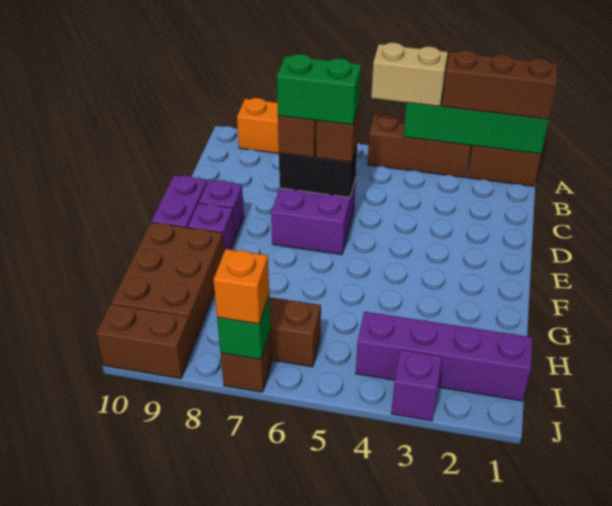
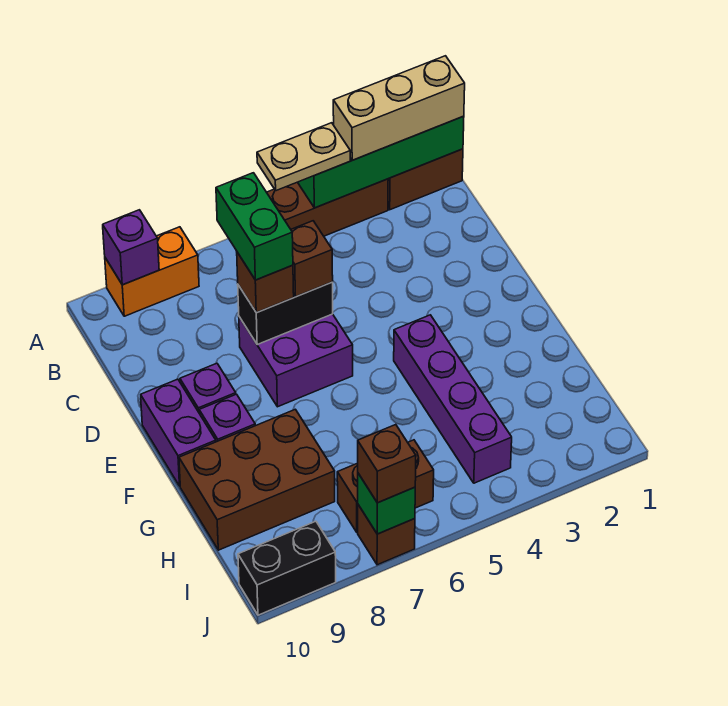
brown 1x3 brick [442,51,557,120] -> tan 1x3 brick [333,56,465,160]
tan 1x2 brick [371,43,448,106] -> tan 1x2 plate [257,123,350,191]
green 1x2 brick [277,54,361,125] -> green 1x2 brick turned to [216,173,293,280]
brown 2x3 brick [111,222,224,347] -> brown 2x3 brick turned to [179,409,335,550]
purple 1x4 brick [356,312,532,401] -> purple 1x4 brick turned to [394,315,512,483]
purple 1x1 brick [391,350,442,421] -> purple 1x1 brick moved to [103,210,159,285]
orange 1x1 brick [213,249,269,324] -> brown 1x1 brick [358,425,416,503]
brown 1x2 brick [96,304,193,379] -> black 1x2 brick [238,521,336,615]

